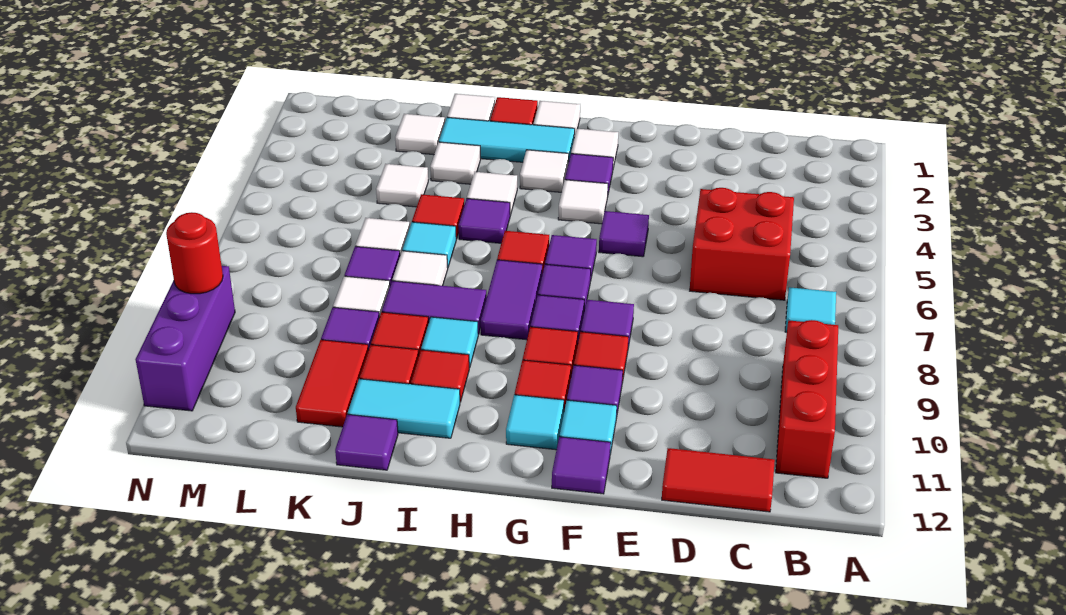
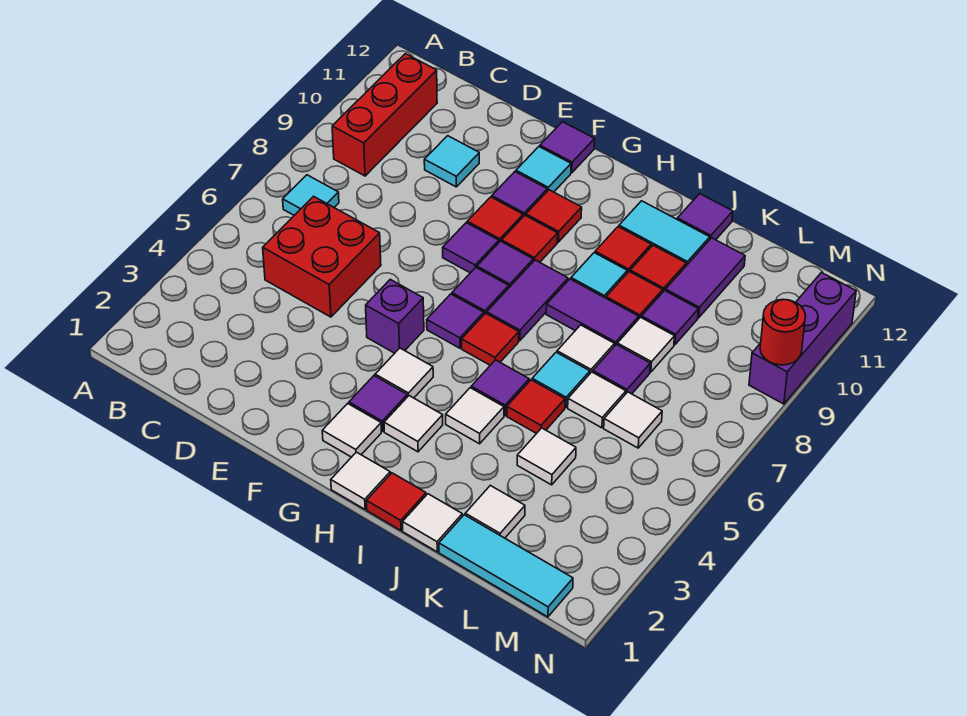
red 1x2 tile [662,448,775,512] -> none
purple 1x1 tile [599,211,649,257] -> purple 1x1 brick [366,279,424,353]
cyan 1x1 tile [506,395,564,450] -> cyan 1x1 tile moved to [424,136,479,187]
cyan 1x3 tile [439,117,575,162] -> cyan 1x3 tile moved to [439,515,573,617]
white 1x1 tile [430,142,481,184] -> white 1x1 tile moved to [604,392,662,448]
red 1x2 tile [296,340,368,427] -> purple 1x2 tile [666,238,745,318]

